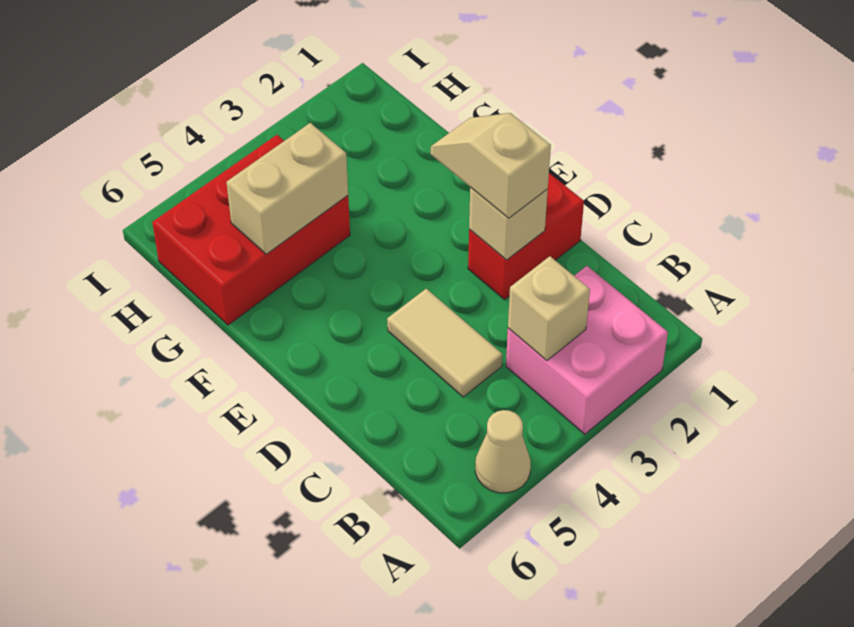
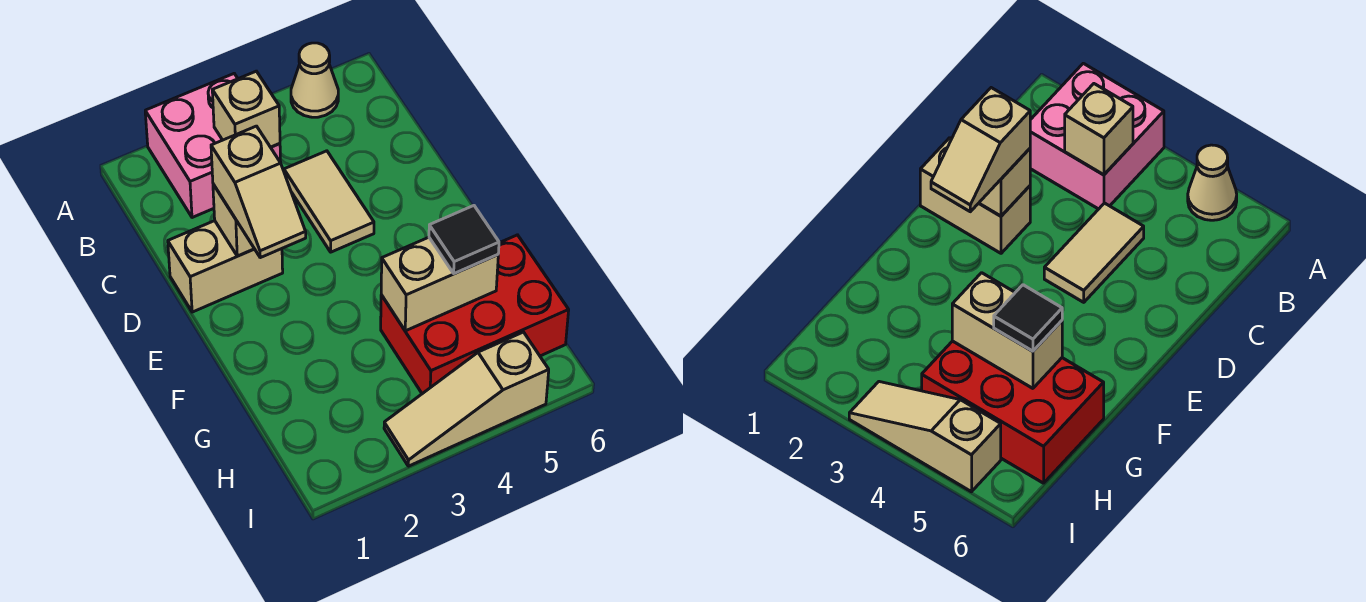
red 1x2 brick [468,173,584,299] -> tan 1x2 brick [168,221,283,312]
none -> black 1x1 tile [429,206,499,274]
none -> tan 1x3 slope [384,332,549,466]

